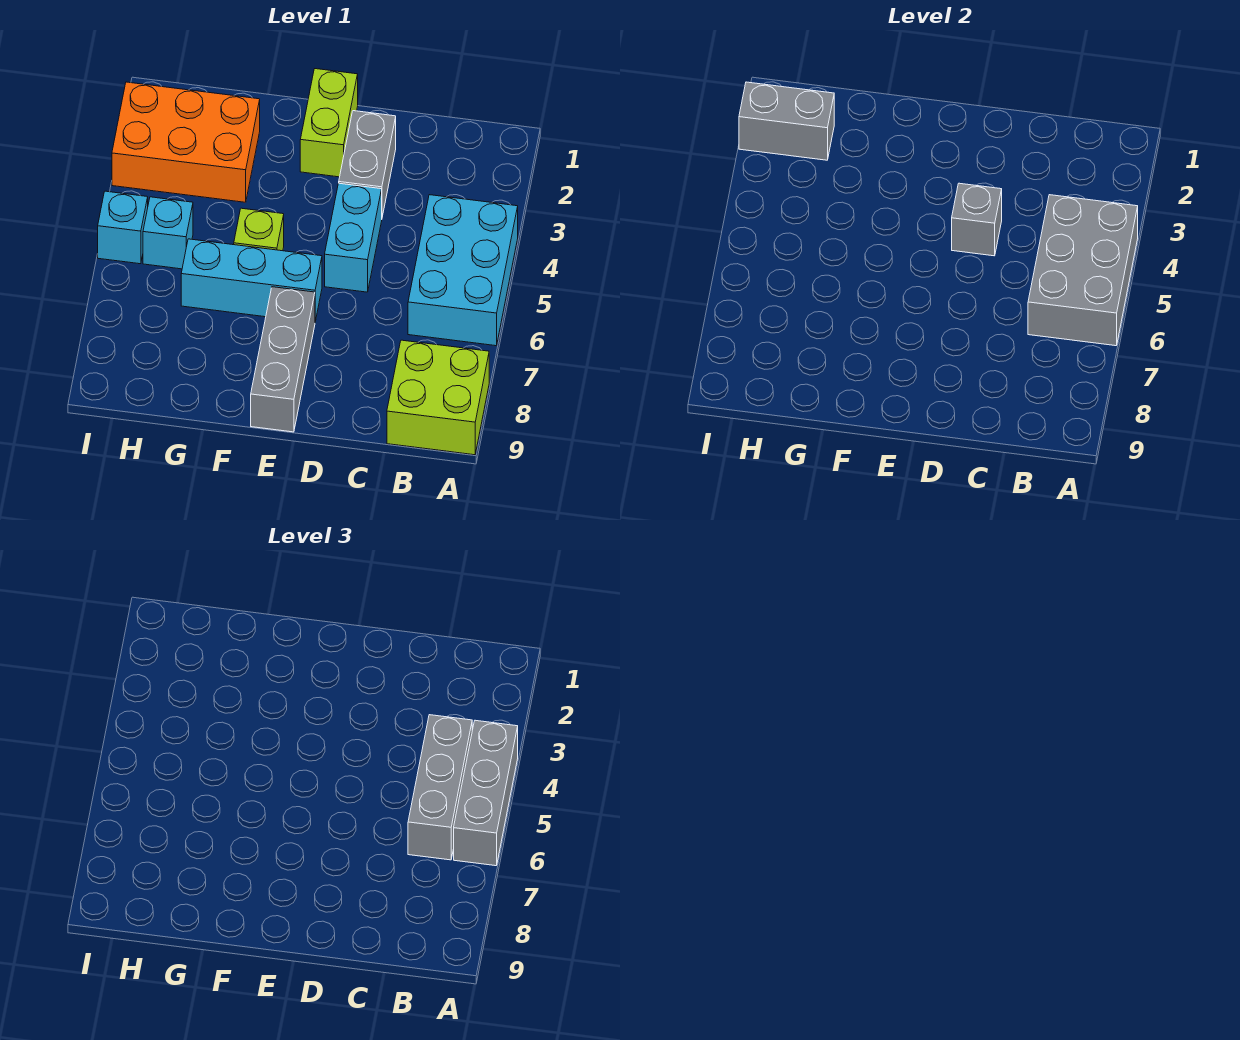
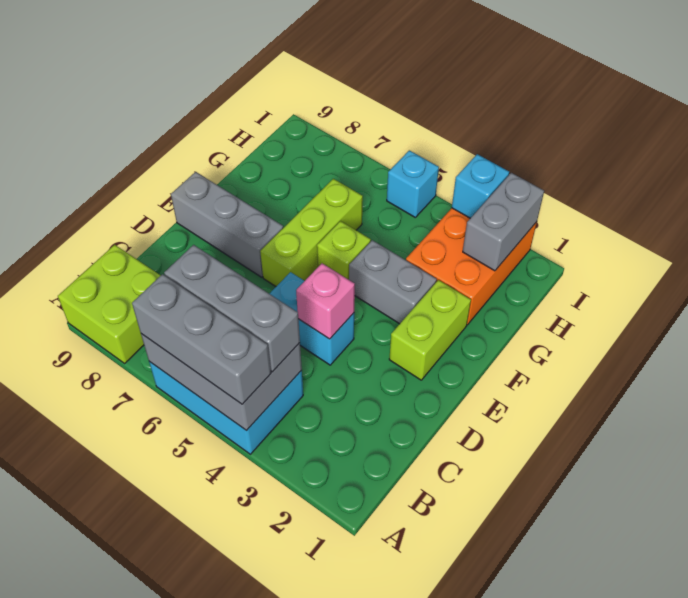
grey 1x2 brick [339,111,396,217] -> grey 1x2 brick moved to [349,240,437,324]
grey 1x1 brick [952,183,1002,256] -> pink 1x1 brick [296,263,355,339]
lime 1x2 brick [300,69,358,177] -> lime 1x2 brick turned to [389,280,471,380]
cyan 1x3 brick [181,239,322,321] -> lime 1x3 brick [260,179,363,286]
cyan 1x1 brick [143,197,193,269] -> cyan 1x1 brick moved to [452,154,509,218]

